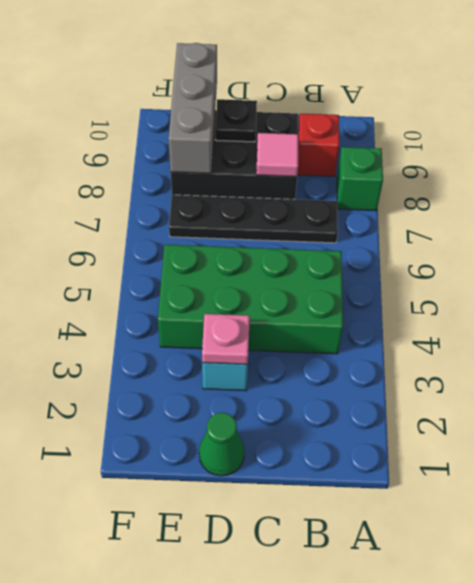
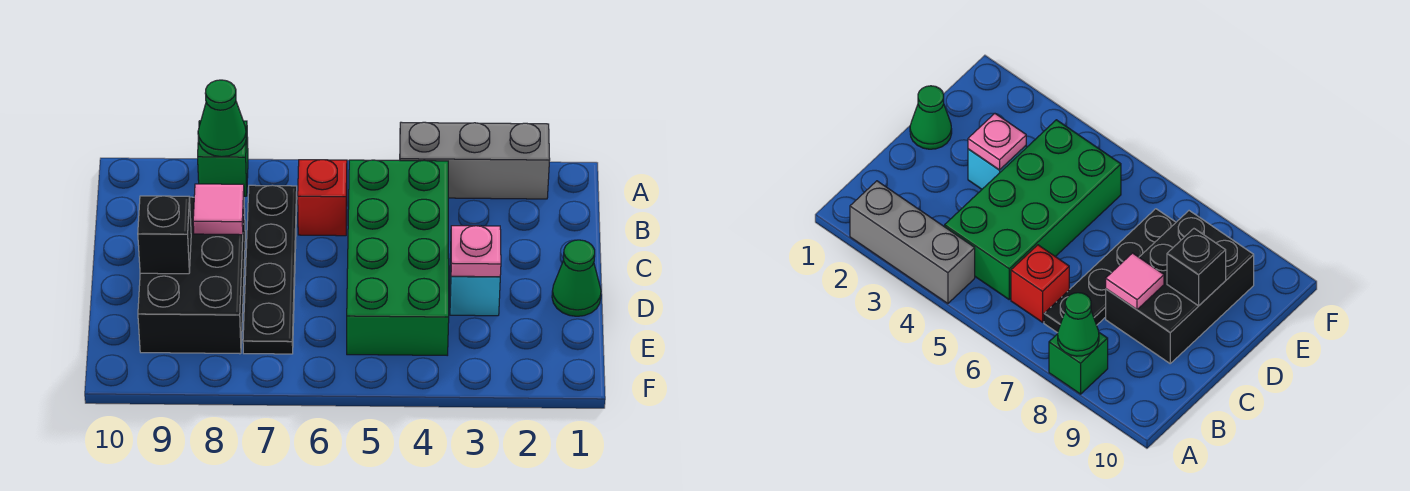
none -> green 1x1 cone [198,80,246,157]
red 1x1 brick [297,114,339,176] -> red 1x1 brick moved to [298,160,347,236]
black 1x1 plate [215,99,257,142] -> black 1x1 brick [138,196,191,274]
grey 1x3 brick [169,43,217,173] -> grey 1x3 brick moved to [400,122,550,199]

